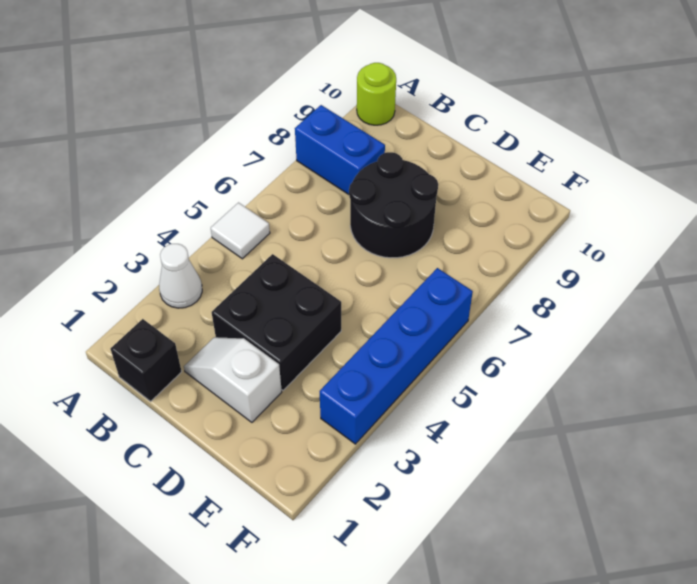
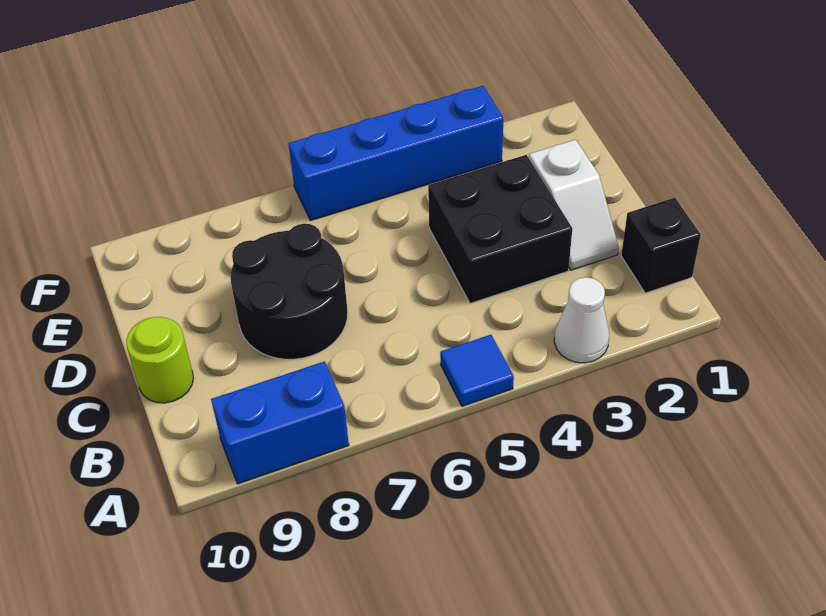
white 1x1 tile [211,203,270,259] -> blue 1x1 tile [440,335,514,406]
blue 1x2 brick [295,105,385,195] -> blue 1x2 brick turned to [211,361,349,484]
lime 1x1 round brick [357,63,396,125] -> lime 1x1 round brick moved to [126,317,193,403]

